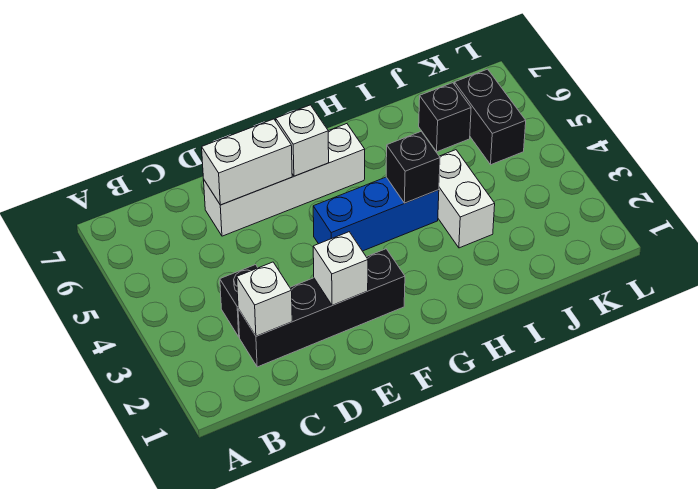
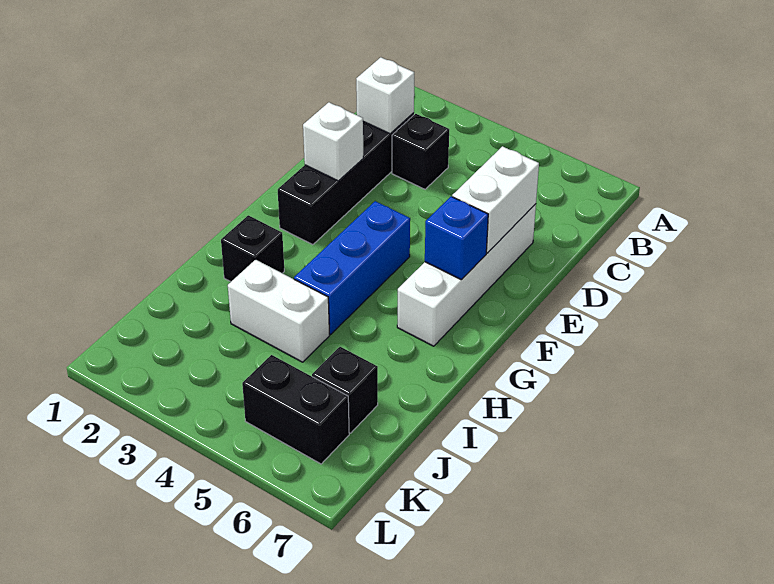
white 1x1 brick [276,105,329,176] -> blue 1x1 brick [425,197,488,280]
black 1x1 brick [386,131,440,203] -> black 1x1 brick moved to [221,215,284,282]

